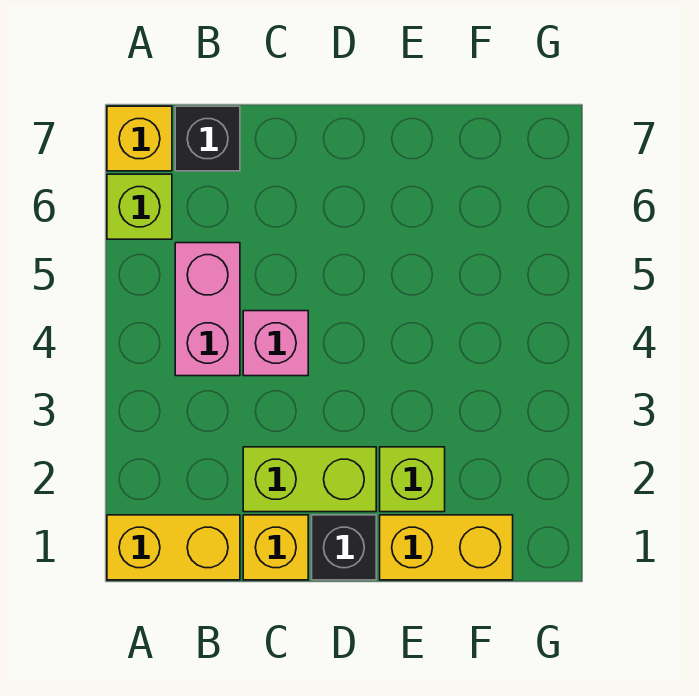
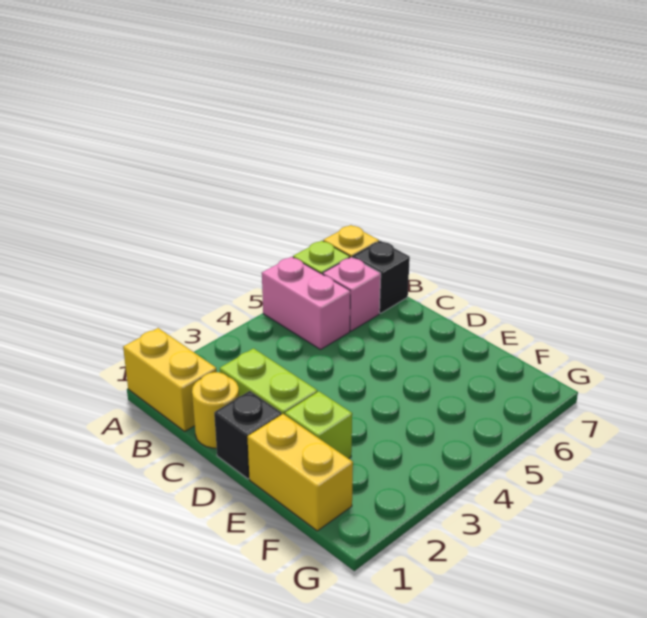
pink 1x2 brick [175,243,240,376] -> pink 1x2 brick turned to [262,257,350,350]
yellow 1x1 brick [243,515,308,580] -> yellow 1x1 round brick [192,372,239,448]
pink 1x1 brick [243,311,308,376] -> pink 1x1 brick moved to [323,257,381,331]

